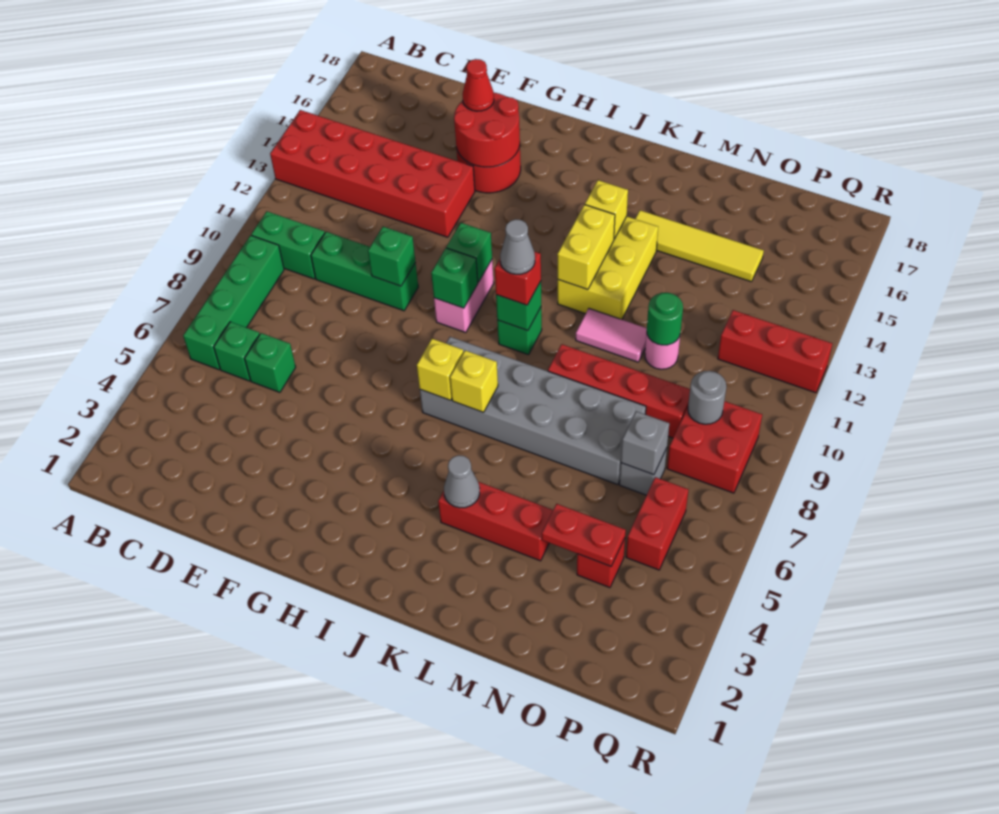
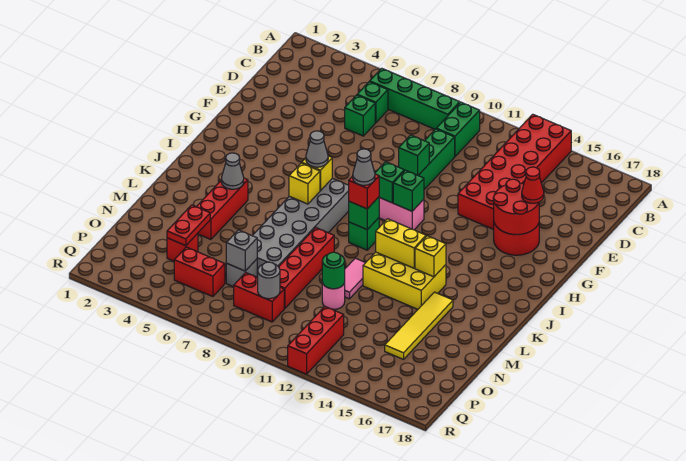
none -> grey 1x1 cone [306,131,328,167]
red 2x2 brick [667,401,762,493] -> red 1x2 brick [234,273,284,322]

